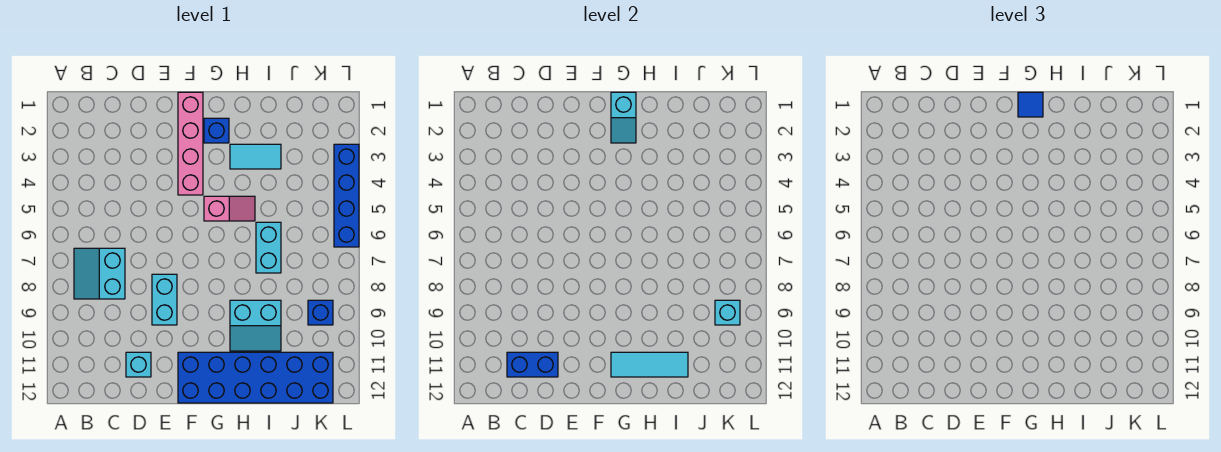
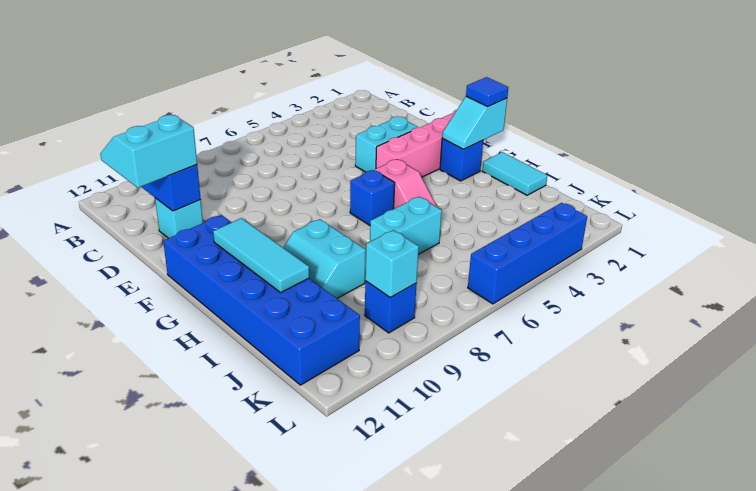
cyan 2x2 slope [74,248,125,299] -> cyan 2x2 slope moved to [100,115,197,188]
cyan 1x2 brick [152,274,177,325] -> cyan 1x2 brick moved to [355,116,418,172]
none -> blue 1x1 brick [350,170,395,225]
cyan 1x2 tile [230,144,281,169] -> cyan 1x2 tile moved to [482,152,547,195]

